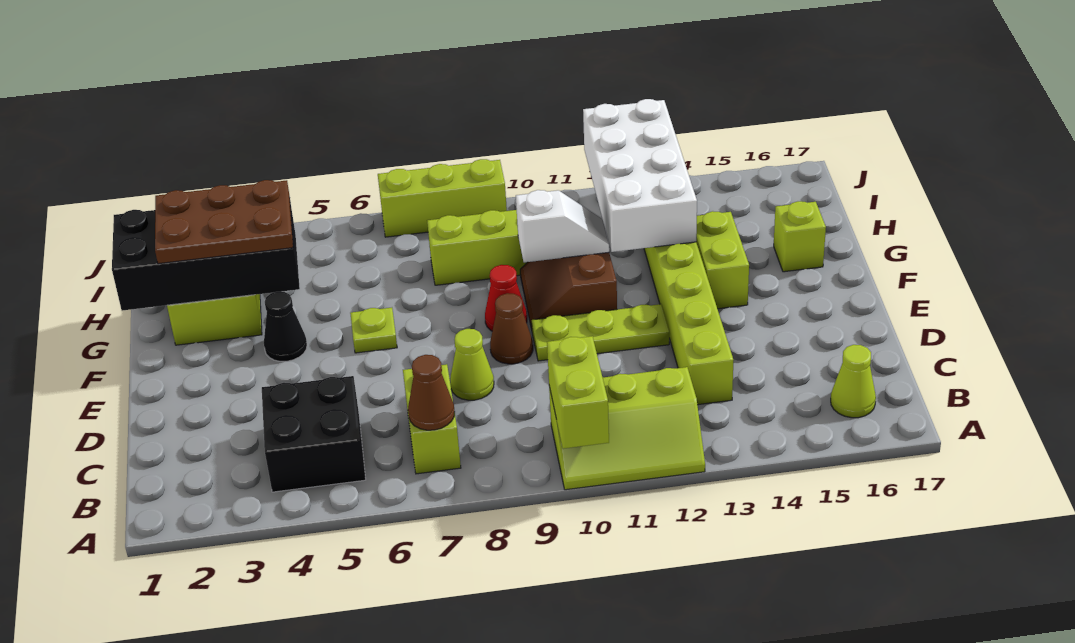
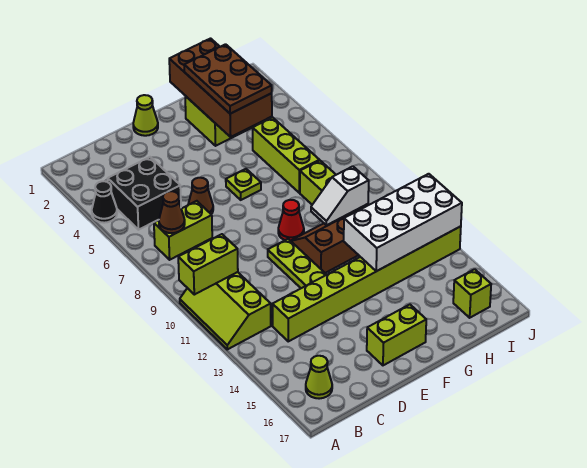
lime 1x1 cone [450,329,494,400] -> lime 1x1 cone moved to [133,95,158,136]
brown 1x1 cone [490,293,533,364] -> brown 1x1 cone moved to [188,178,213,214]
black 1x1 cone [264,292,307,361] -> black 1x1 cone moved to [92,181,117,223]
lime 1x2 brick [696,211,749,309] -> lime 1x2 brick moved to [367,305,426,365]
black 2x4 brick [112,196,300,311] -> brown 2x4 brick [169,39,272,137]
white 1x2 slope [516,190,609,262] -> white 1x2 slope turned to [311,166,369,225]
lime 1x1 brick [774,201,826,272] -> lime 1x1 brick moved to [453,269,491,318]
lime 1x3 brick [378,159,507,237] -> lime 1x3 brick moved to [253,117,319,193]

